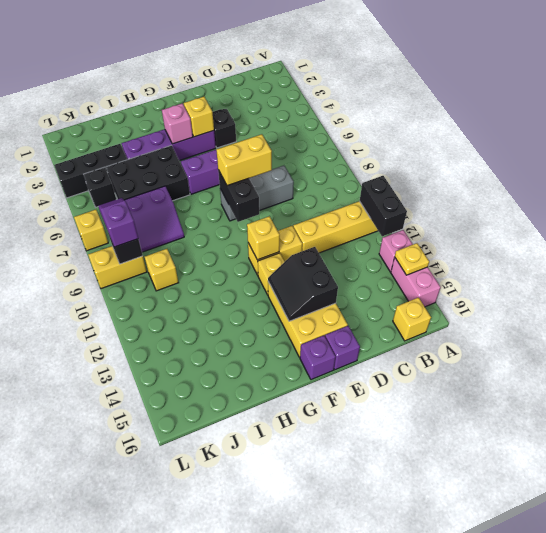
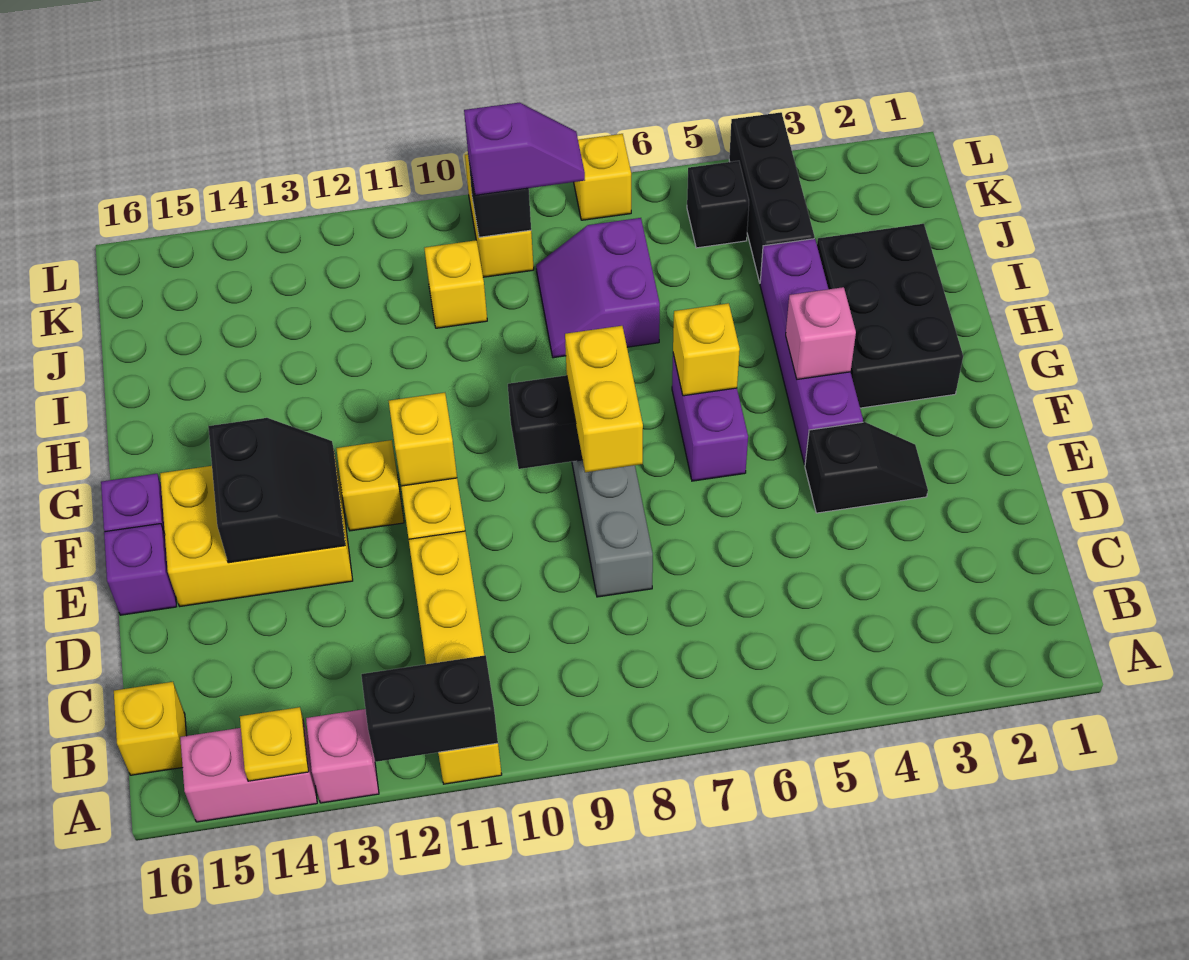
black 2x2 slope [268,247,338,321] -> black 2x2 slope turned to [208,418,345,563]
yellow 1x1 brick [184,97,214,137] -> yellow 1x1 brick moved to [673,303,740,396]
black 2x3 brick [106,145,190,201] -> black 2x3 brick moved to [817,224,963,408]

